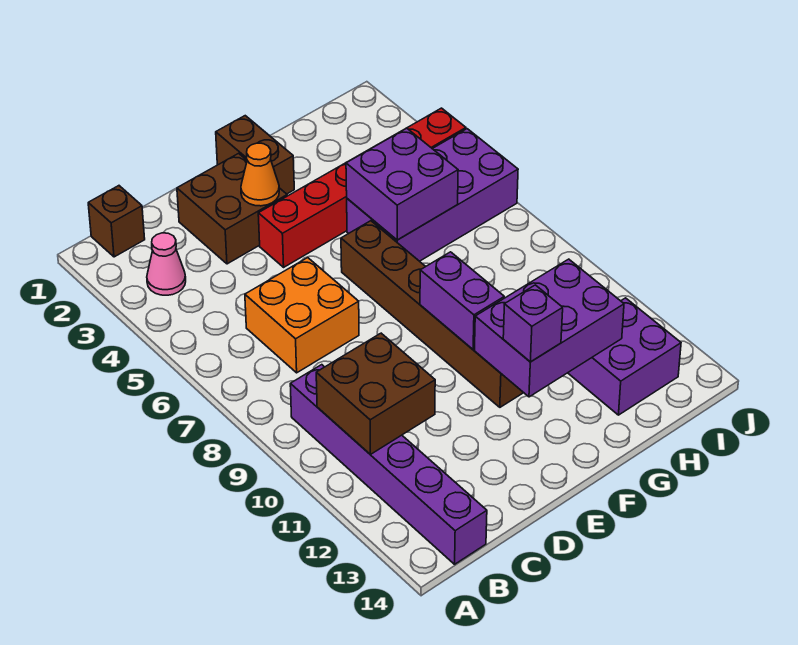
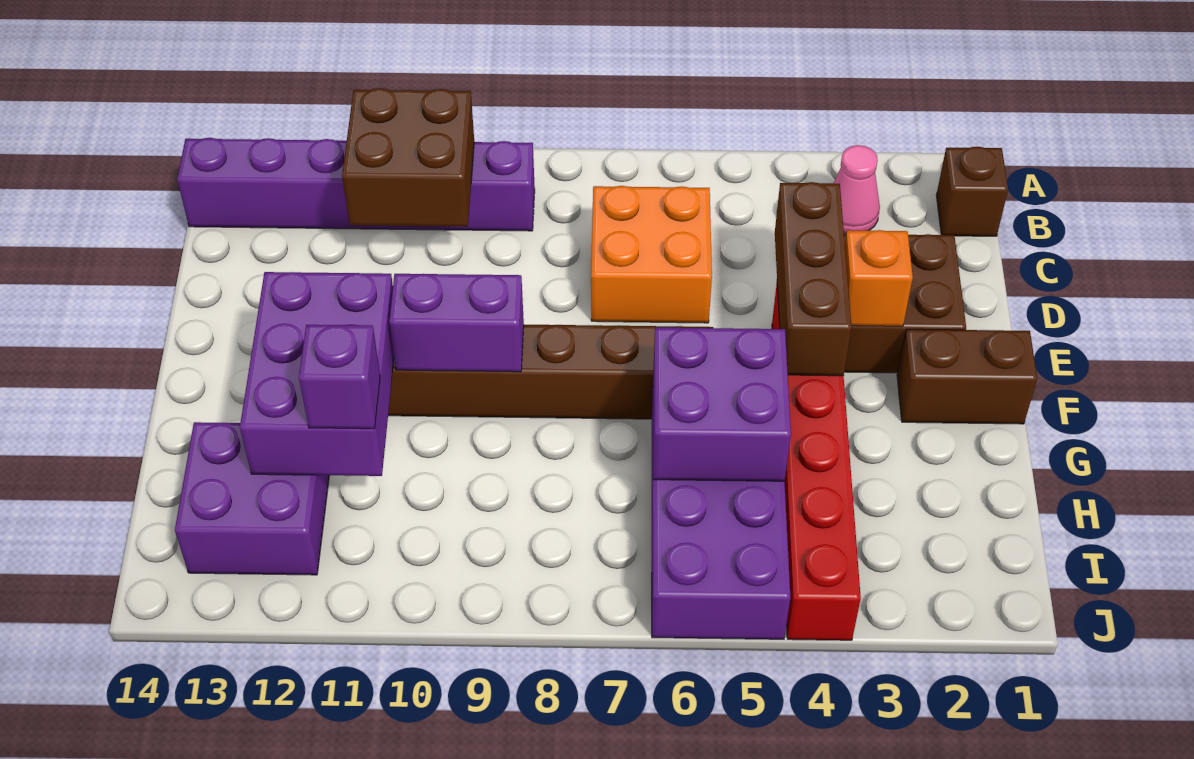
none -> brown 1x3 brick [775,182,852,376]
orange 1x1 cone [241,143,279,206] -> orange 1x1 brick [845,230,913,326]
purple 1x1 brick [503,285,563,362] -> purple 1x1 brick moved to [299,325,380,429]

